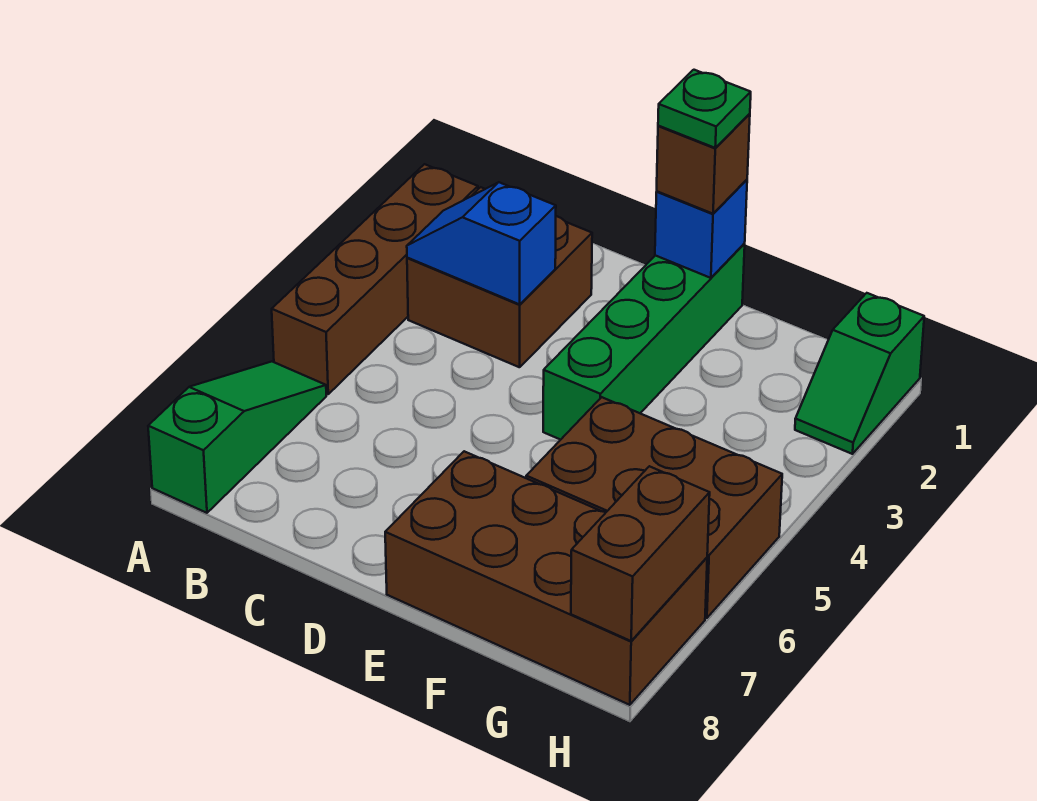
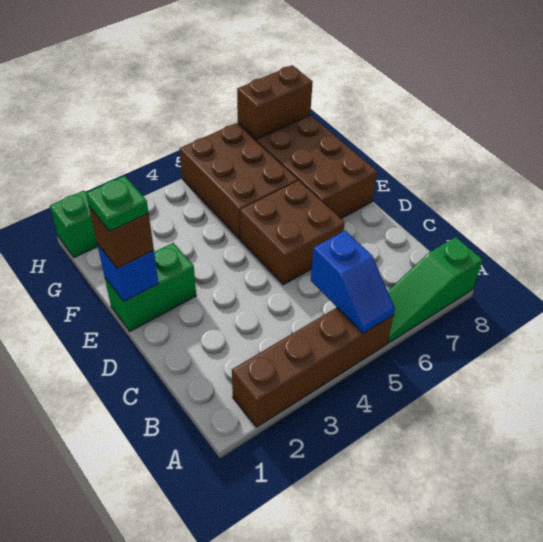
brown 2x2 brick [407,187,592,367] -> brown 2x2 brick moved to [240,181,345,285]
blue 1x2 slope [407,182,556,304] -> blue 1x2 slope moved to [311,231,395,334]
green 1x4 brick [543,244,745,440] -> green 1x2 brick [105,243,196,331]

